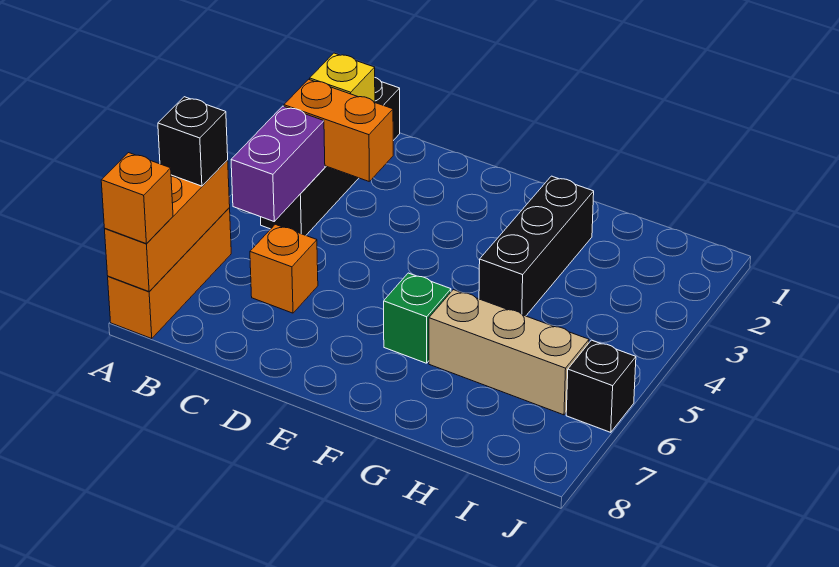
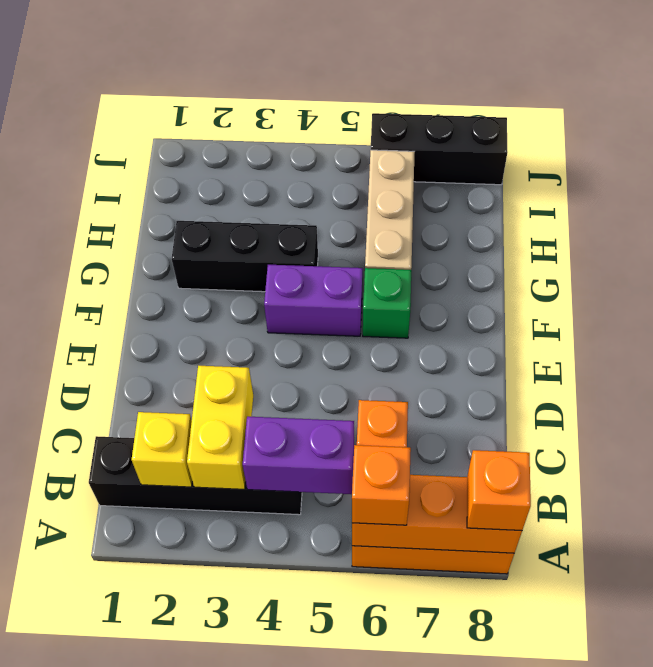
black 1x1 brick [158,97,228,186] -> orange 1x1 brick [352,445,411,525]
orange 1x2 brick [284,79,393,182] -> yellow 1x2 brick [187,366,253,489]
none -> purple 1x2 brick [264,265,363,336]
black 1x1 brick [566,340,636,432] -> black 1x3 brick [371,113,508,185]

